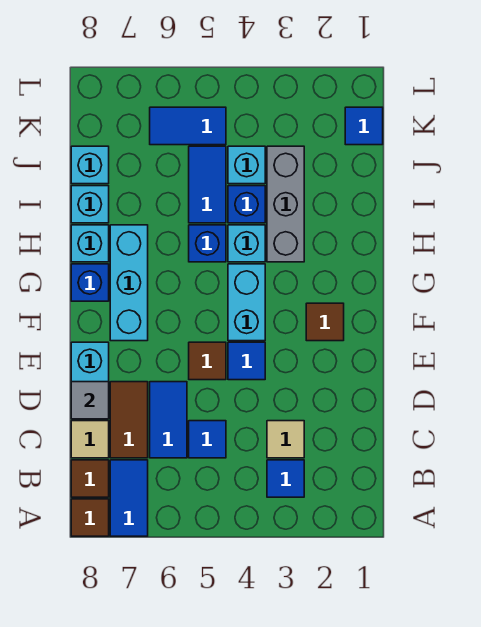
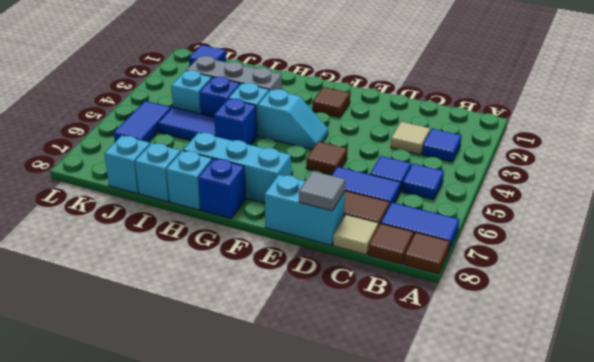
blue 1x1 tile [228,342,265,380] -> blue 1x1 tile moved to [402,164,444,200]
cyan 1x2 brick [228,264,265,341] -> cyan 1x2 slope [258,89,328,149]

